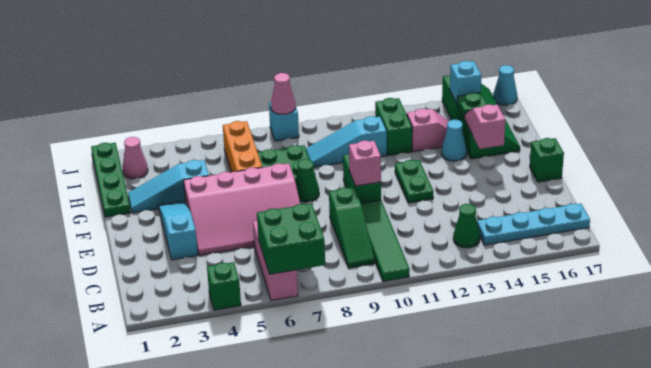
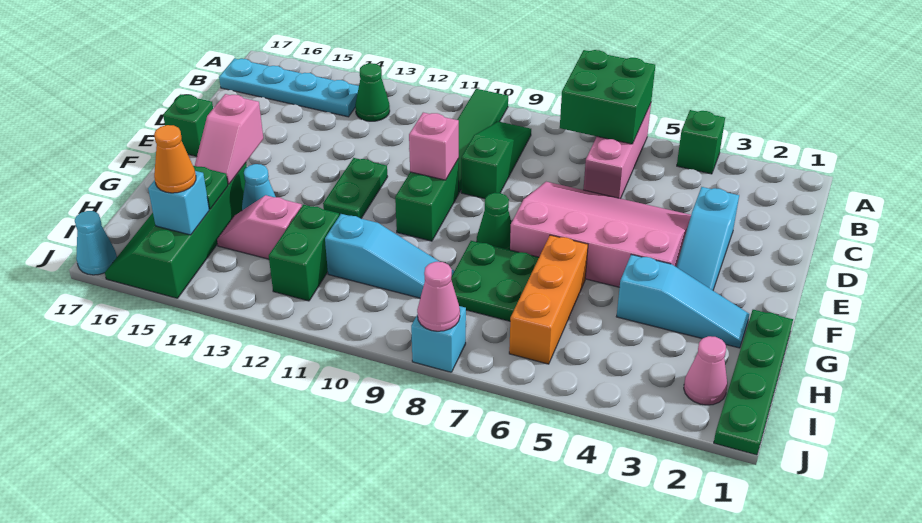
none -> orange 1x1 cone [154,125,196,193]

